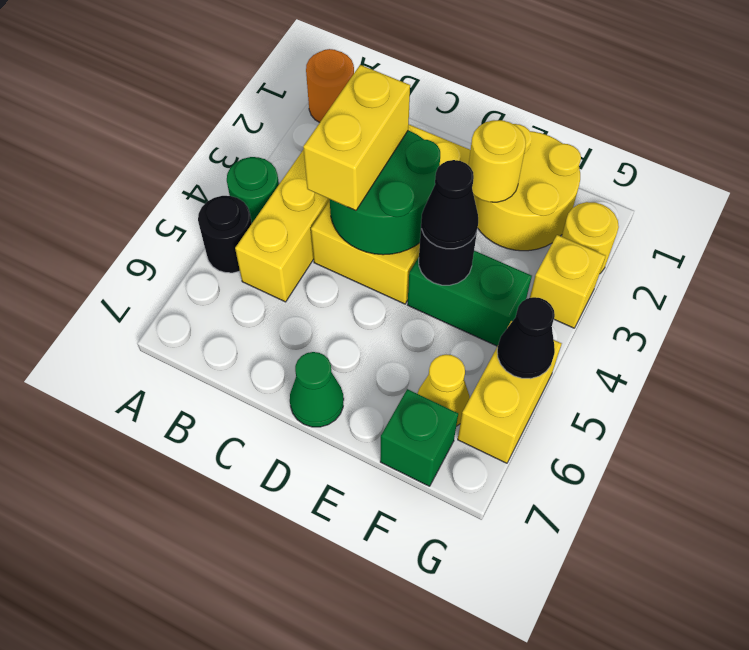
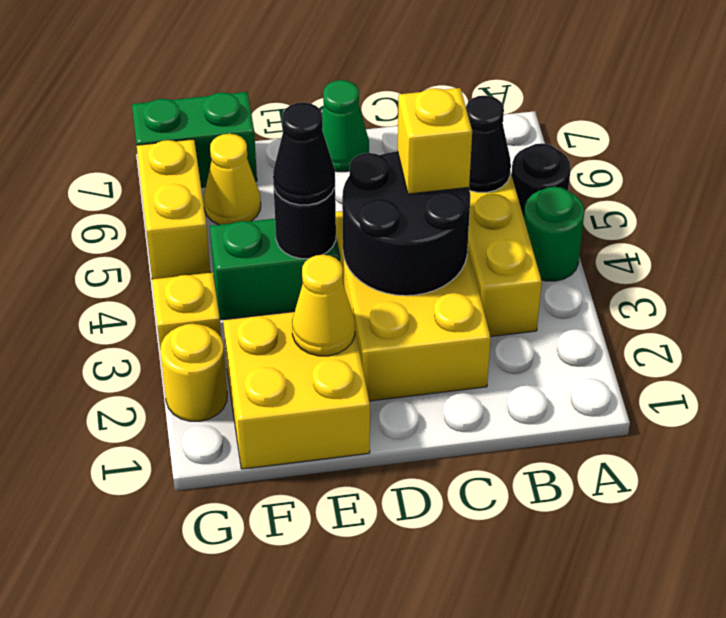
orange 1x1 round brick [306,49,354,122] -> none
green 2x2 round brick [330,130,440,255] -> black 2x2 round brick [342,151,471,296]
yellow 1x2 brick [303,65,410,211] -> yellow 1x1 brick [398,88,472,194]
yellow 2x2 round brick [474,124,581,251] -> yellow 2x2 brick [223,312,370,469]
yellow 1x1 round brick [469,120,526,202] -> yellow 1x1 cone [292,255,355,356]
green 1x1 brick [380,389,458,486] -> green 1x2 brick [132,92,257,187]
black 1x1 cone [497,297,555,379] -> black 1x1 cone moved to [466,95,511,192]

